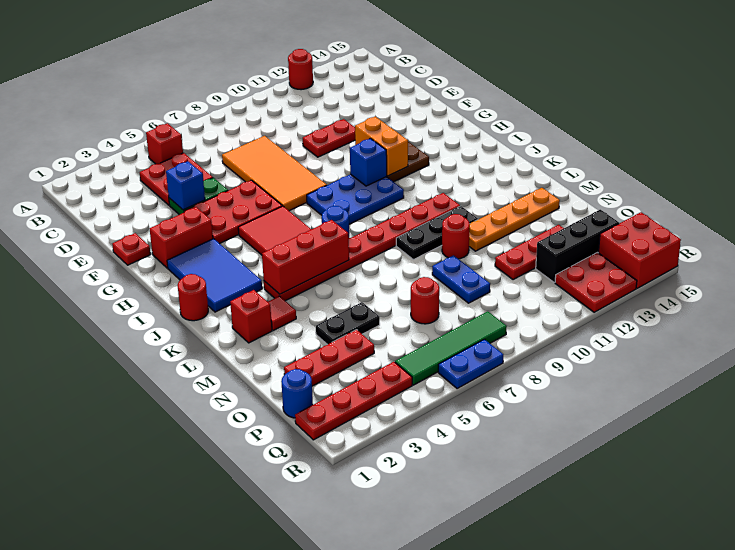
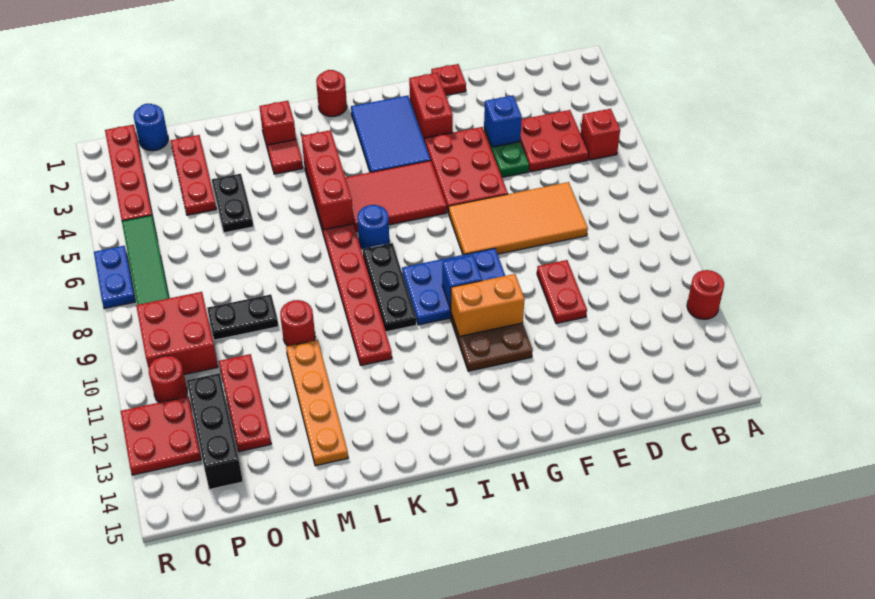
blue 2x3 tile [167,239,262,312] -> blue 2x3 tile turned to [351,96,431,172]
blue 2x3 plate [307,174,404,224] -> blue 2x3 plate turned to [402,248,505,325]
black 1x3 plate [396,206,478,260] -> black 1x3 plate moved to [363,243,416,332]
blue 1x2 plate [432,255,490,303] -> black 1x2 plate [207,294,278,340]
red 1x1 round brick [411,277,439,324] -> red 1x1 round brick moved to [149,356,187,402]
red 2x2 brick [598,212,681,288] -> red 2x2 brick moved to [136,292,218,375]

